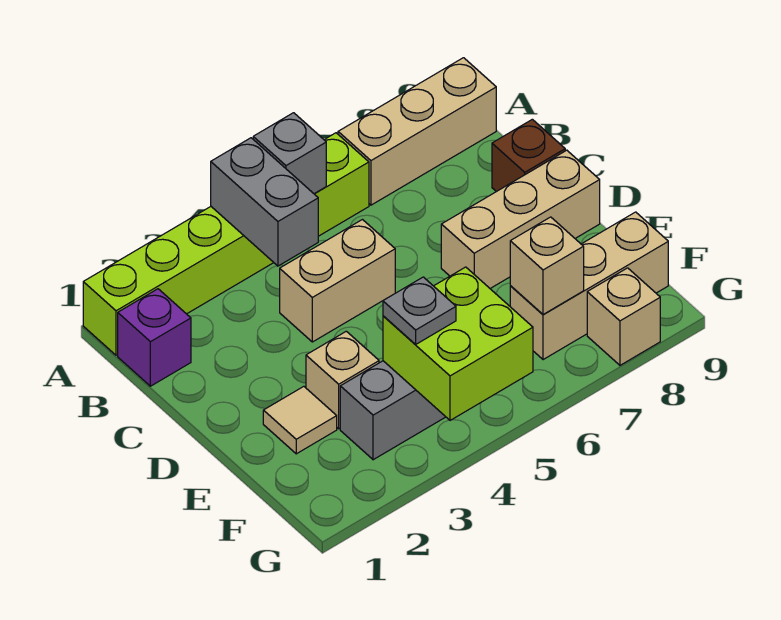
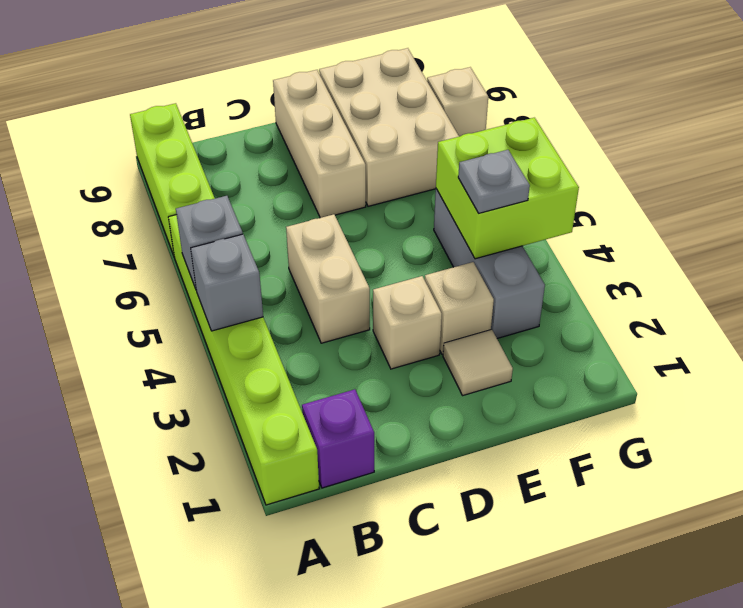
grey 1x2 brick [211,138,318,266] -> grey 1x1 brick [191,234,263,331]
tan 1x3 brick [338,58,496,205] -> lime 1x3 brick [130,103,215,255]
brown 1x1 brick [492,119,565,192] -> none
tan 1x3 brick [510,212,668,360] -> tan 2x3 brick [319,48,459,206]
tan 1x1 brick [510,217,584,314] -> tan 1x1 brick moved to [373,276,442,369]

